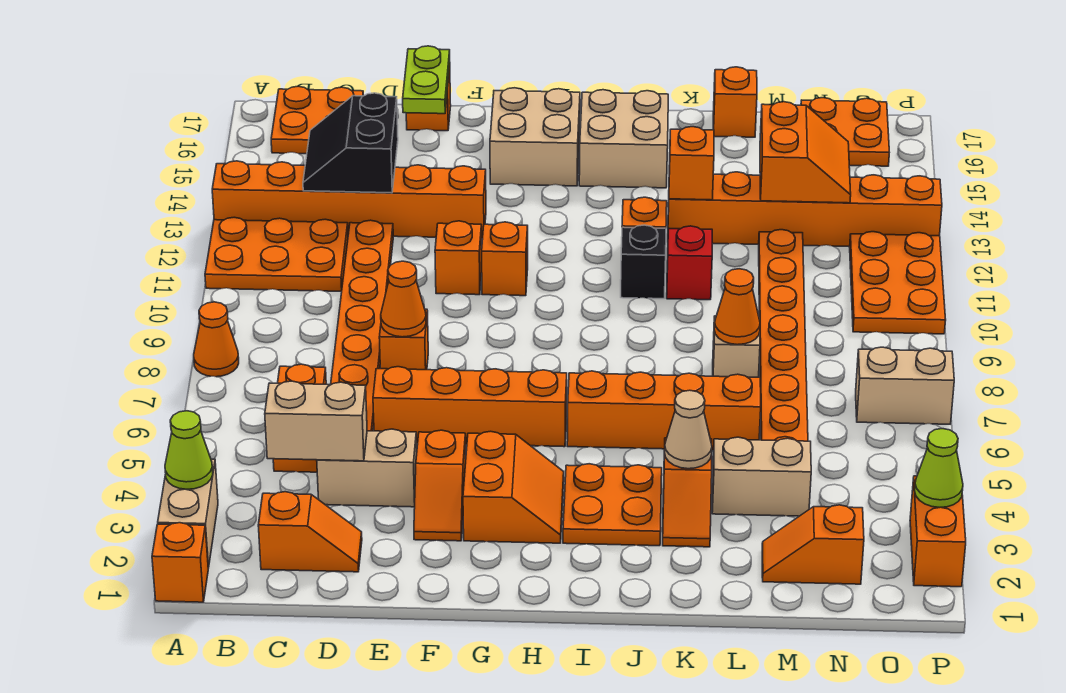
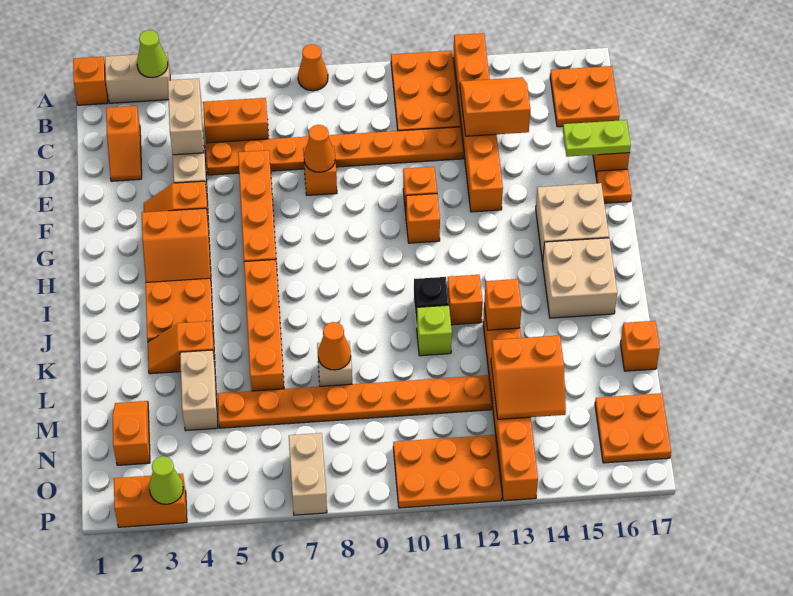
black 2x2 slope [303,93,398,193] -> orange 2x2 slope [460,77,530,136]
none -> orange 1x1 plate [596,169,632,203]
tan 1x1 cone [665,390,712,469] -> none
red 1x1 brick [667,226,712,300] -> lime 1x1 brick [417,305,452,356]

